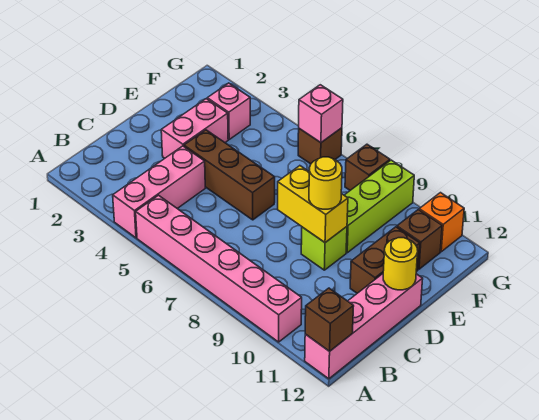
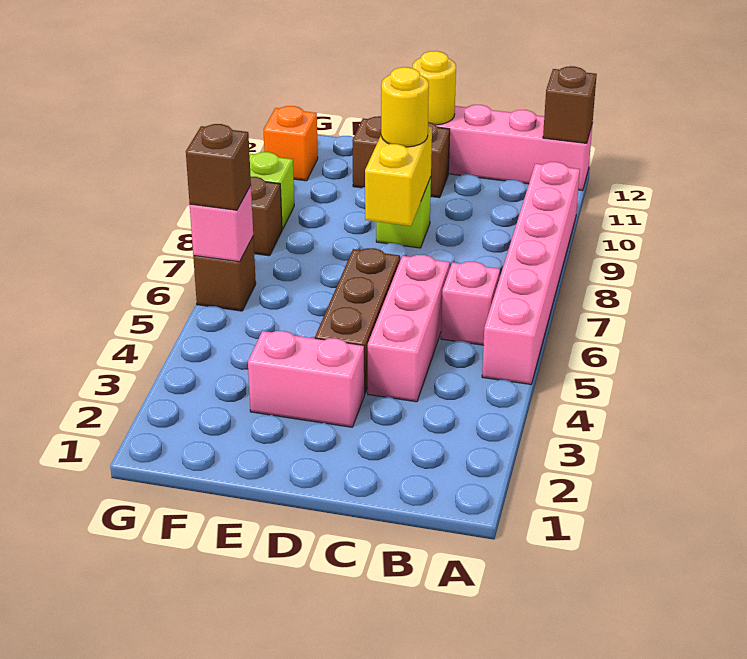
pink 1x3 brick [113,146,205,238] -> pink 1x3 brick turned to [368,255,450,402]
lime 1x3 brick [344,160,414,253] -> lime 1x1 brick [249,152,294,230]
pink 1x1 brick [207,83,250,139] -> pink 1x1 brick moved to [441,262,500,345]
brown 1x1 brick [397,210,442,269] -> brown 1x1 brick moved to [186,124,251,210]

